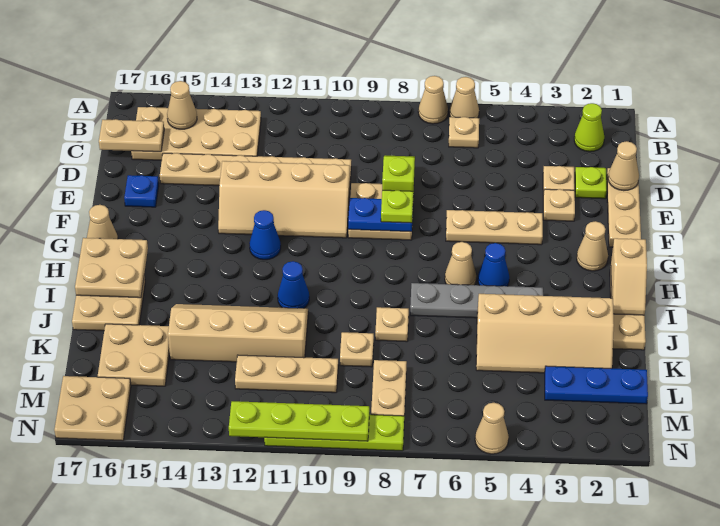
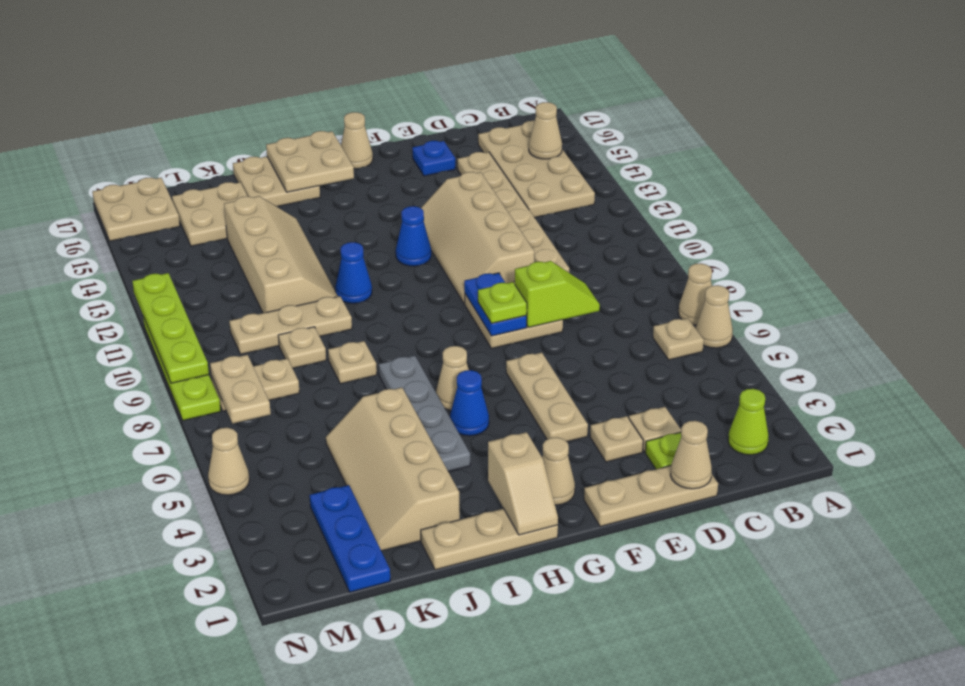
tan 1x2 plate [99,119,164,152] -> tan 1x2 plate moved to [210,355,271,424]
tan 1x2 slope [611,238,647,315] -> tan 1x2 slope turned to [488,432,558,535]
tan 1x3 plate [235,355,338,393] -> tan 1x3 plate turned to [229,296,352,354]

